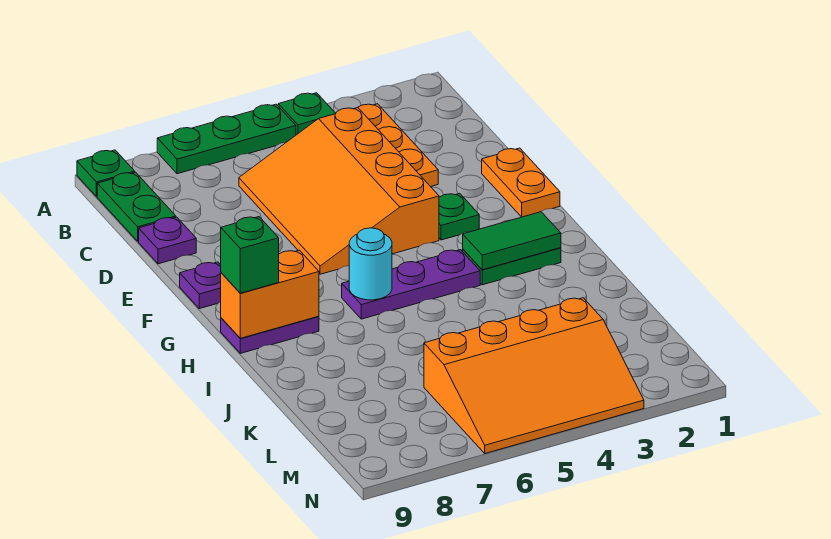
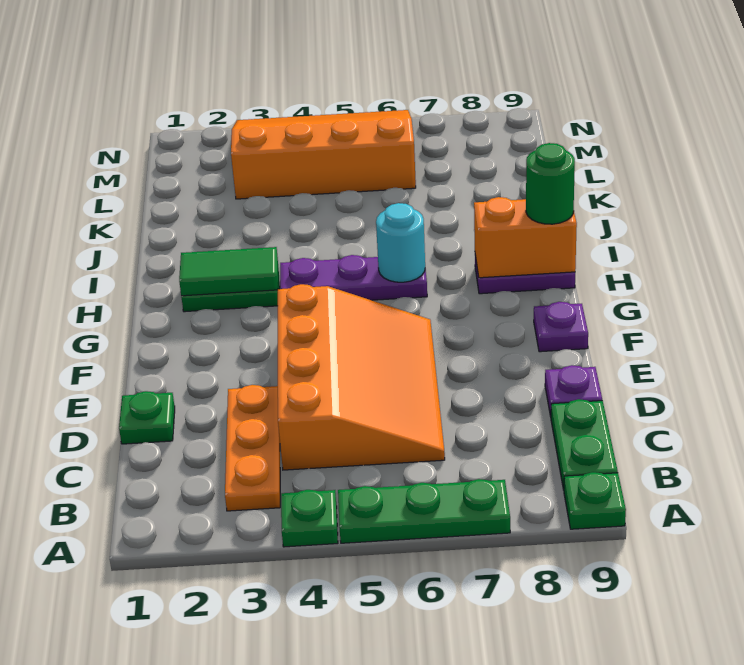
orange 1x2 plate [482,148,560,217] -> none
green 1x1 plate [439,193,479,240] -> green 1x1 plate moved to [119,391,175,444]
green 1x1 brick [221,217,279,293] -> green 1x1 round brick [526,143,575,224]

